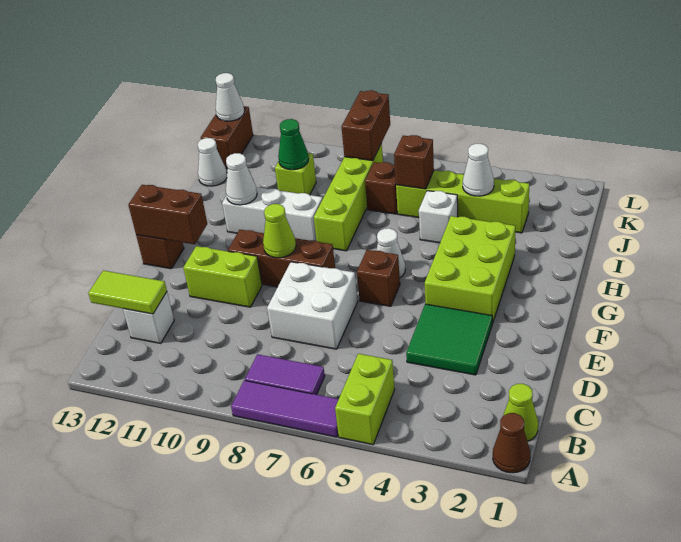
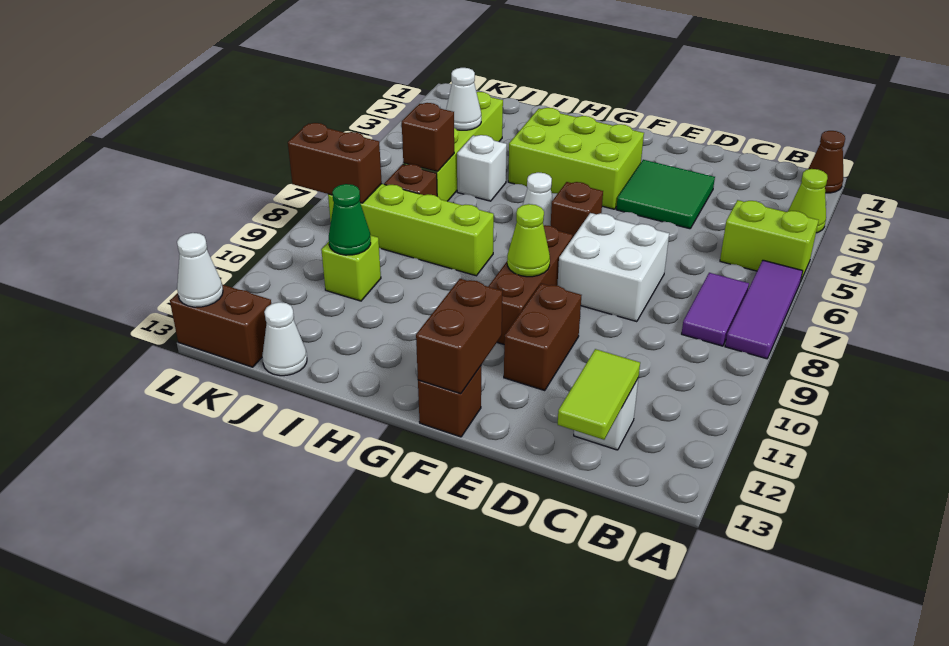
lime 1x1 cone [504,384,538,441] -> lime 1x1 cone moved to [788,169,828,233]
lime 1x2 brick [183,246,262,307] -> brown 1x2 brick [504,283,582,391]
white 1x3 brick [222,187,323,241] -> none
white 1x1 cone [226,153,257,205] -> none

